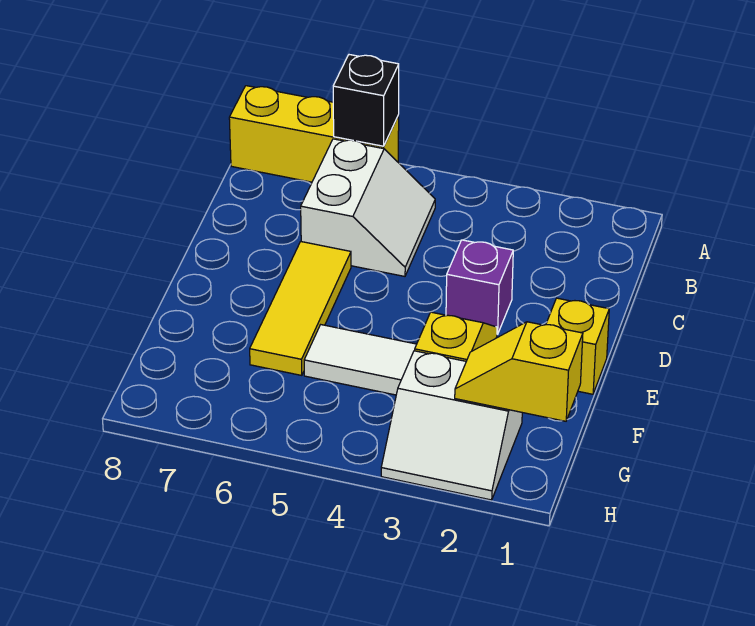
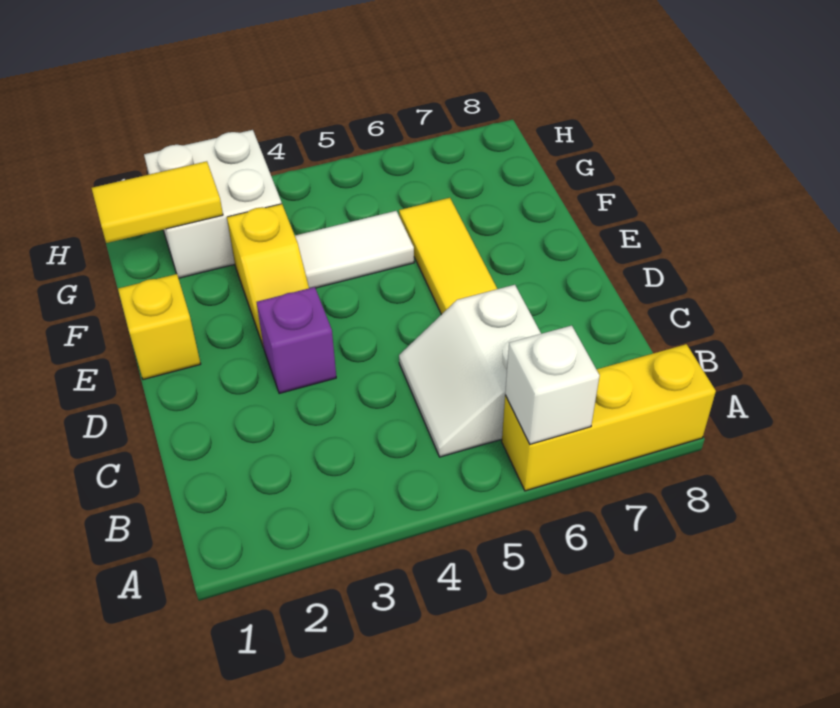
black 1x1 brick [333,55,399,146] -> white 1x1 brick [505,326,600,444]
yellow 1x2 slope [455,322,583,421] -> yellow 1x2 tile [92,161,223,243]
white 2x2 slope [381,351,522,500] -> white 2x2 brick [144,130,282,278]

